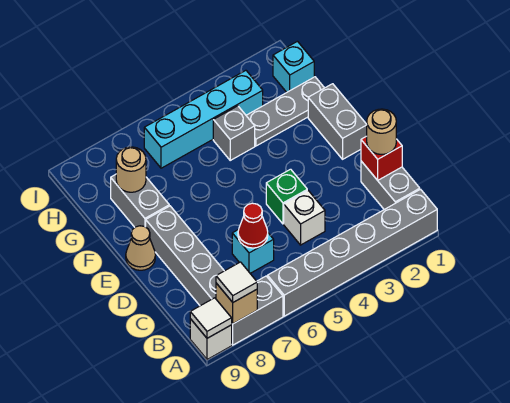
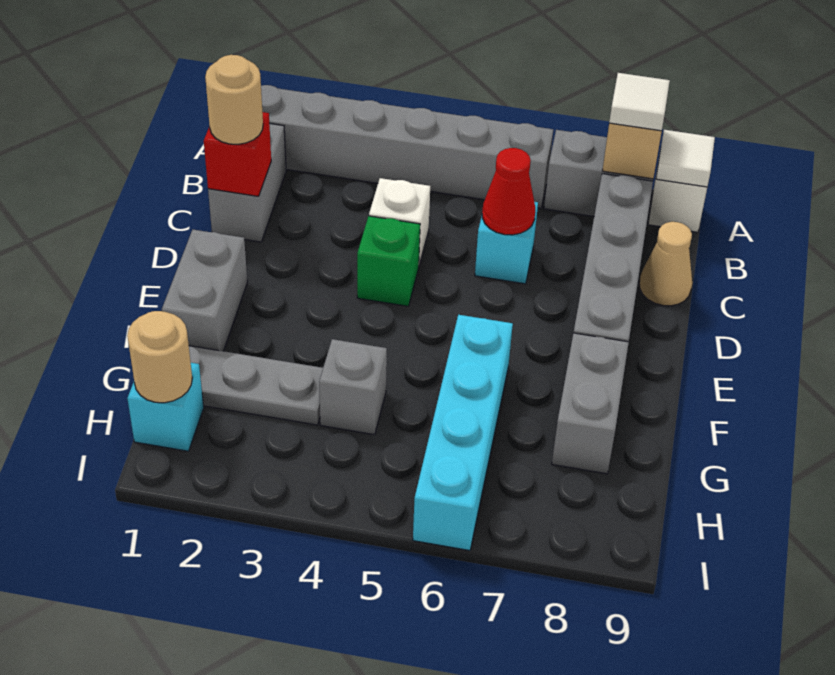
tan 1x1 cone [126,226,155,270] -> tan 1x1 cone moved to [639,222,692,306]
tan 1x1 round brick [116,147,146,192] -> tan 1x1 round brick moved to [127,311,192,403]
cyan 1x4 brick [144,70,263,168] -> cyan 1x4 brick turned to [413,315,513,551]

